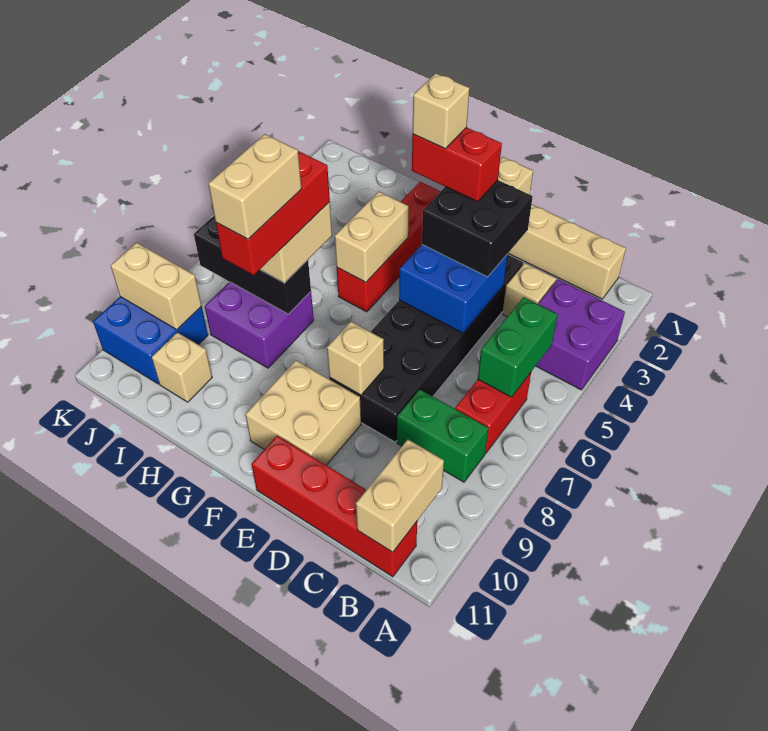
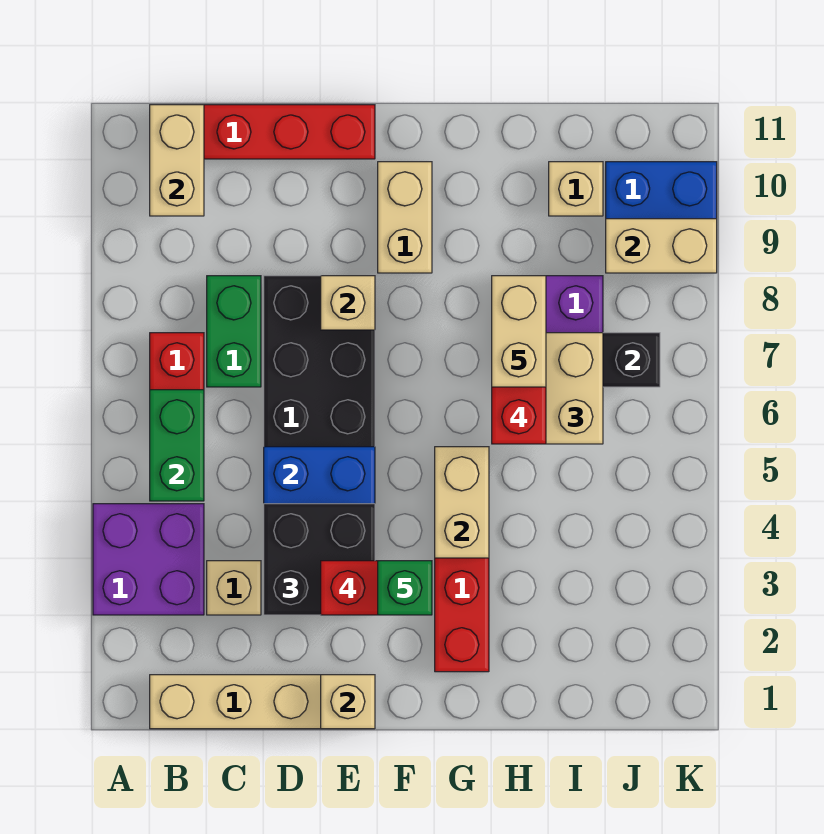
green 1x2 brick [397,389,488,482] -> green 1x2 brick turned to [207,276,261,387]
tan 2x2 brick [245,360,361,465] -> tan 1x2 brick [378,162,432,273]
tan 1x1 brick [413,73,469,149] -> green 1x1 brick [378,561,432,615]

